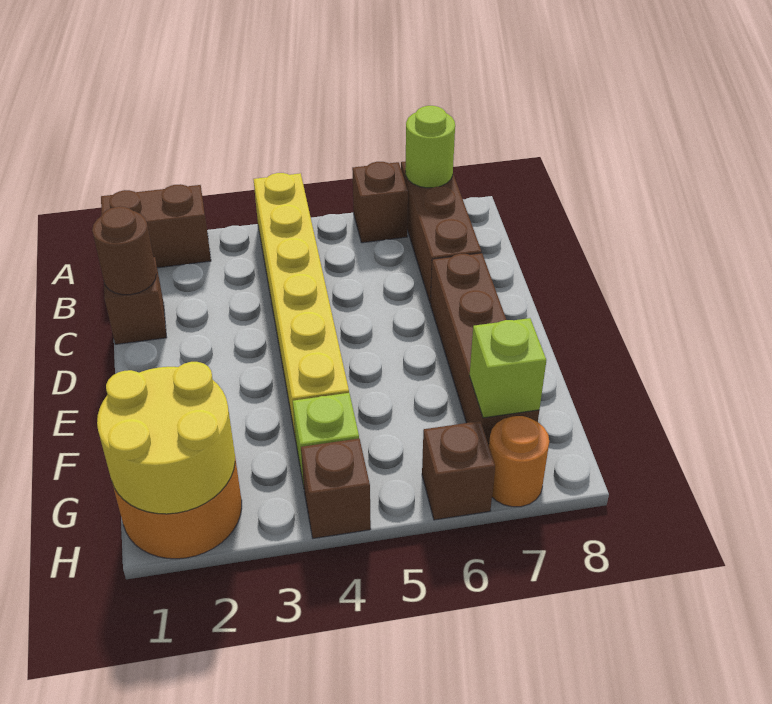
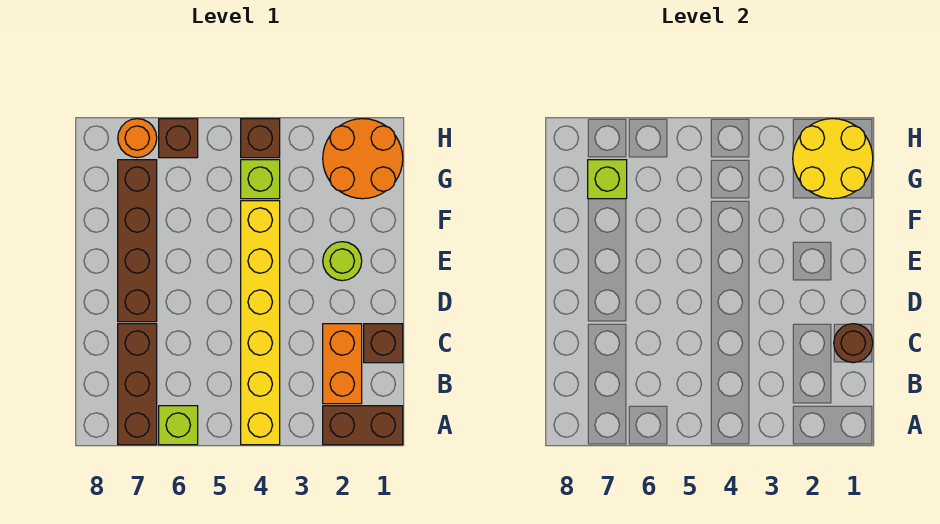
brown 1x1 brick [352,162,408,243] -> lime 1x1 brick [159,406,198,445]
lime 1x1 round brick [405,106,455,188] -> lime 1x1 round brick moved to [323,242,362,281]
none -> orange 1x2 brick [323,324,362,404]

